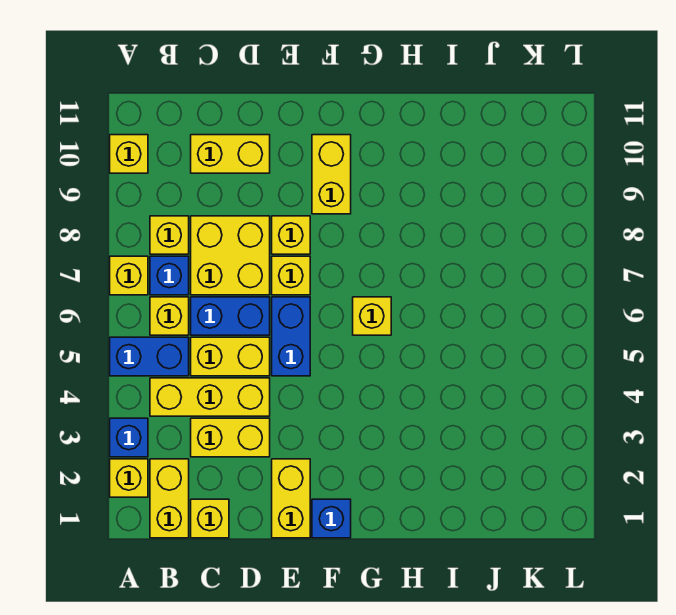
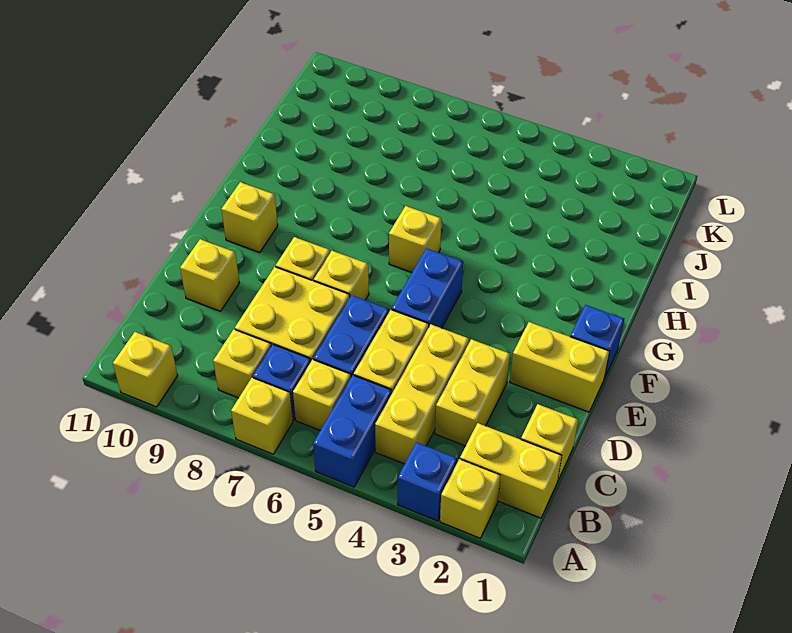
yellow 1x2 brick [191,135,270,173] -> yellow 1x1 brick [180,239,239,311]
blue 1x2 brick [272,297,310,376] -> blue 1x2 brick turned to [392,248,463,328]
yellow 1x2 brick [312,135,351,214] -> yellow 1x1 brick [221,182,278,253]

